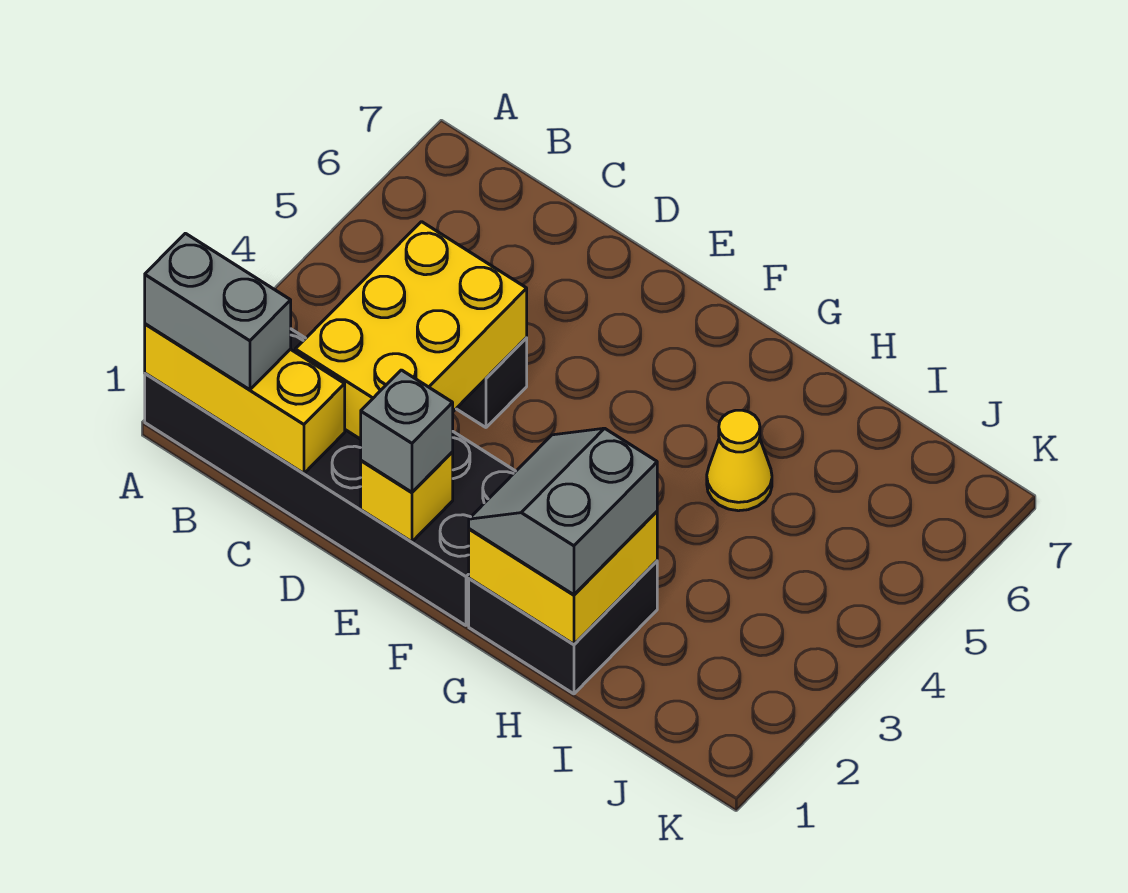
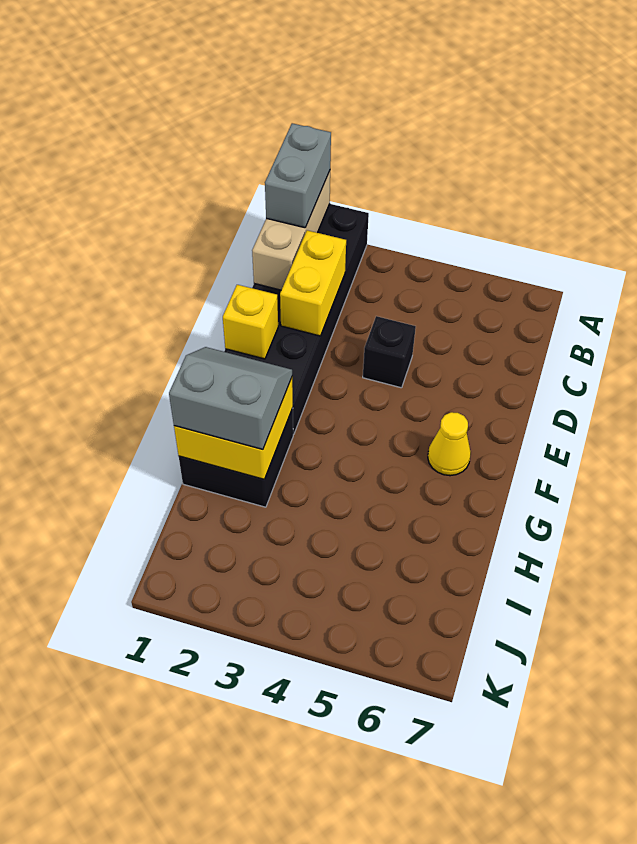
yellow 1x3 brick [145,324,345,473] -> tan 1x3 brick [252,171,330,290]
yellow 2x3 brick [295,222,527,439] -> yellow 1x2 brick [280,230,346,336]
grey 1x1 brick [361,370,453,492] -> none
yellow 1x1 cone [707,410,772,511] -> yellow 1x1 cone moved to [428,412,471,476]

